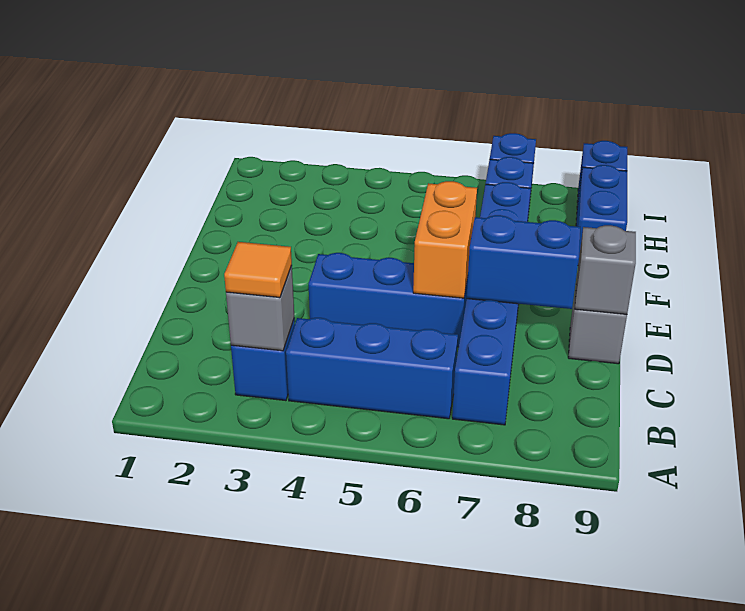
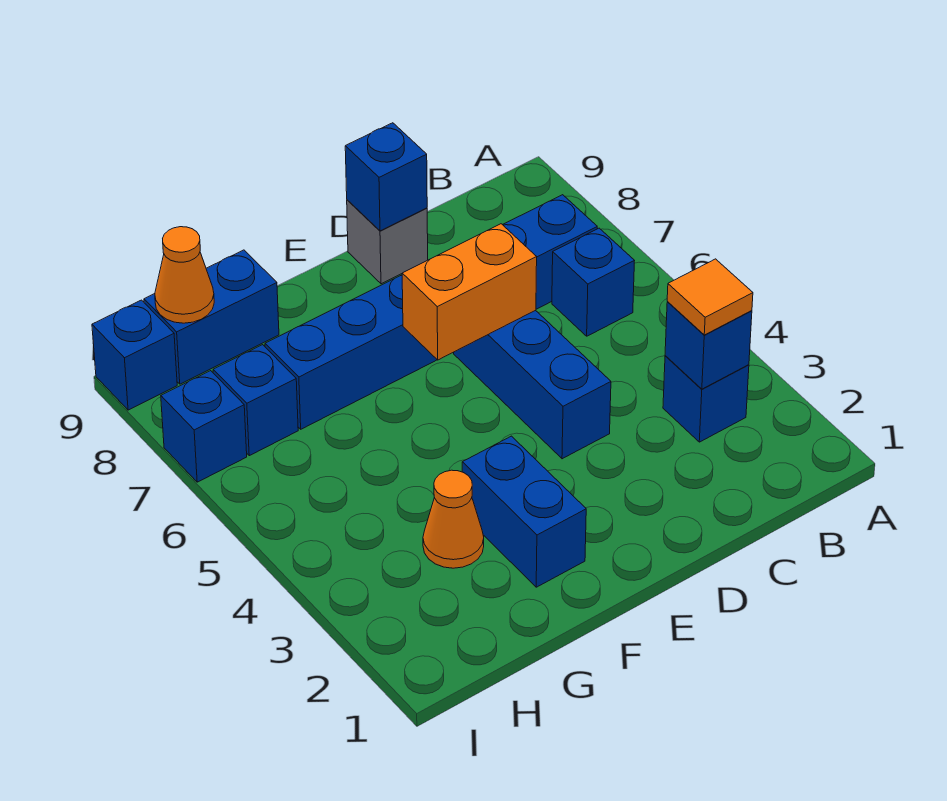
grey 1x1 brick [226,266,294,351] -> blue 1x1 brick [665,302,752,389]
blue 1x3 brick [286,318,458,419] -> blue 1x1 brick [552,228,634,336]
blue 1x2 brick [467,215,580,309] -> blue 1x2 brick moved to [462,436,586,587]
grey 1x1 brick [575,225,636,314] -> blue 1x1 brick [345,123,427,231]
none -> orange 1x1 cone [423,470,484,568]
none -> orange 1x1 cone [155,227,214,323]

